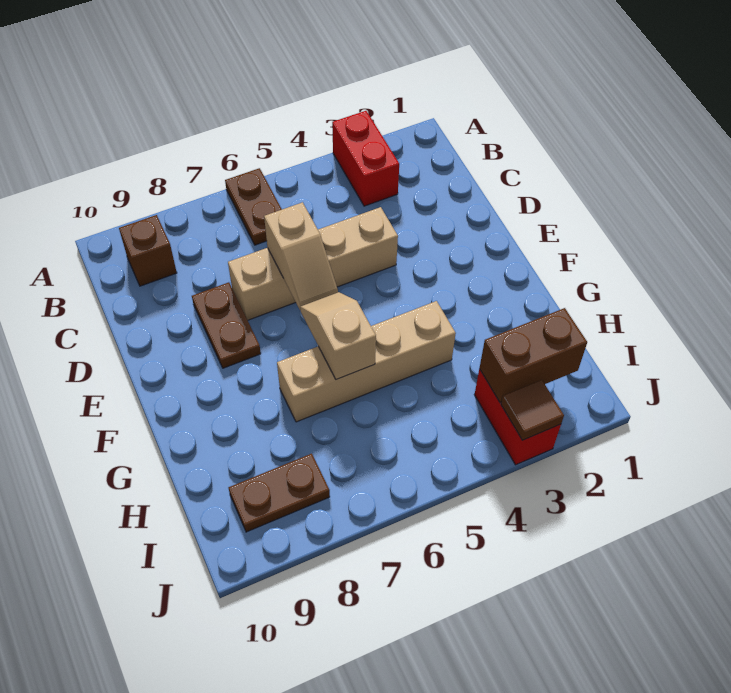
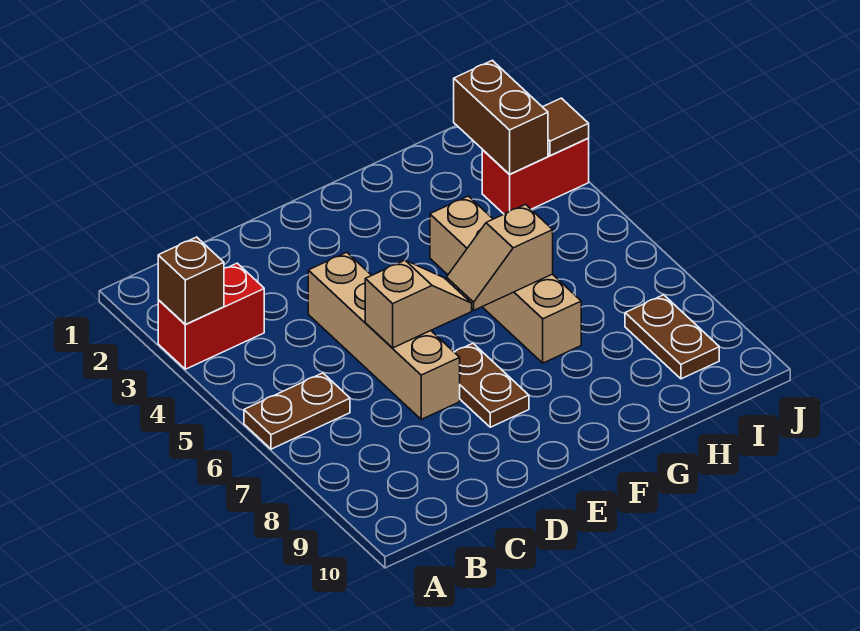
brown 1x1 brick [119,215,177,286] -> brown 1x1 brick moved to [158,237,224,324]
brown 1x2 plate [192,282,261,368] -> brown 1x2 plate turned to [455,343,529,427]

